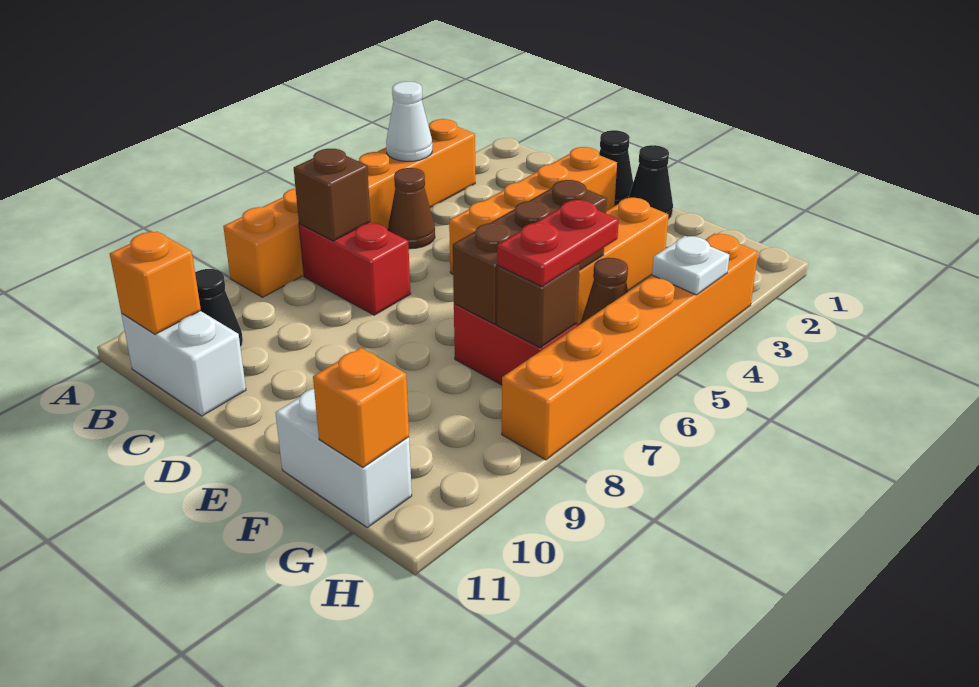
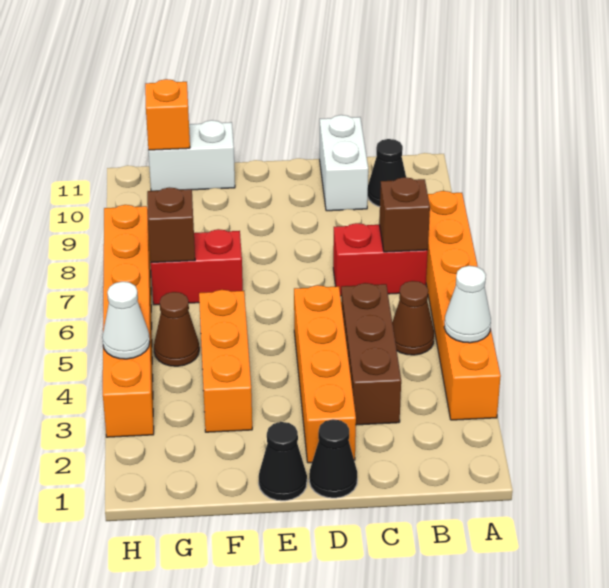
white 1x2 brick [121,311,246,416] -> white 1x2 brick turned to [320,115,368,211]
orange 1x1 brick [110,231,201,334] -> none
brown 1x3 brick [453,180,607,324] -> brown 1x3 brick moved to [341,283,401,425]
red 1x2 plate [497,200,619,287] -> none
white 1x1 plate [652,236,729,295] -> white 1x1 cone [102,282,150,359]

